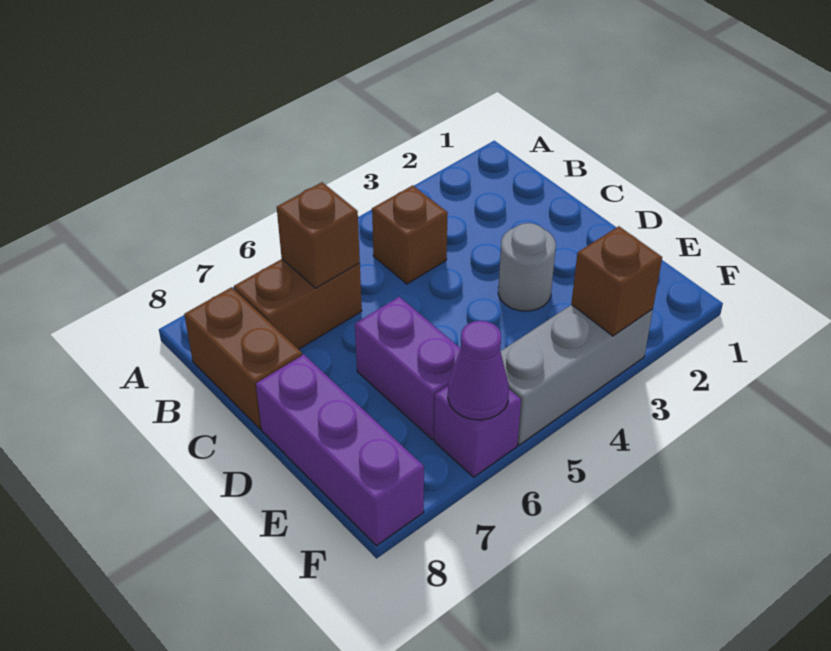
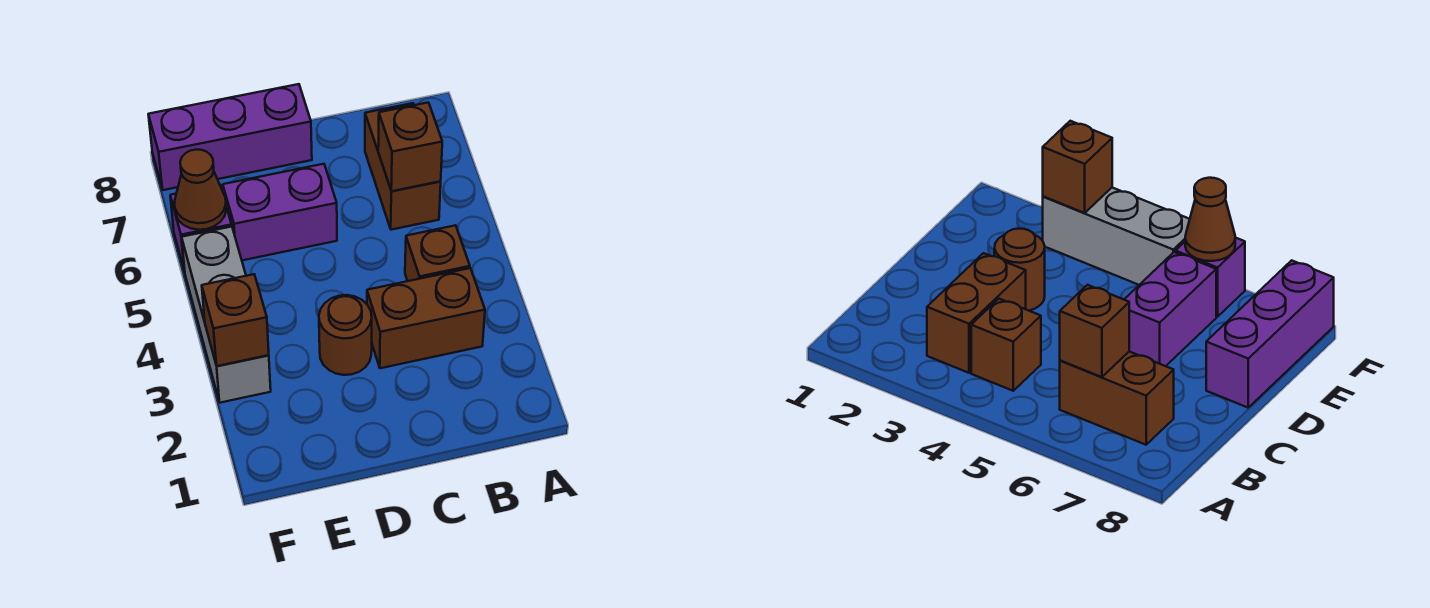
brown 1x2 brick [184,287,302,429] -> brown 1x2 brick moved to [367,268,485,368]
grey 1x1 round brick [498,223,556,311] -> brown 1x1 round brick [319,295,372,375]
purple 1x1 cone [448,321,509,420] -> brown 1x1 cone [175,149,226,230]

